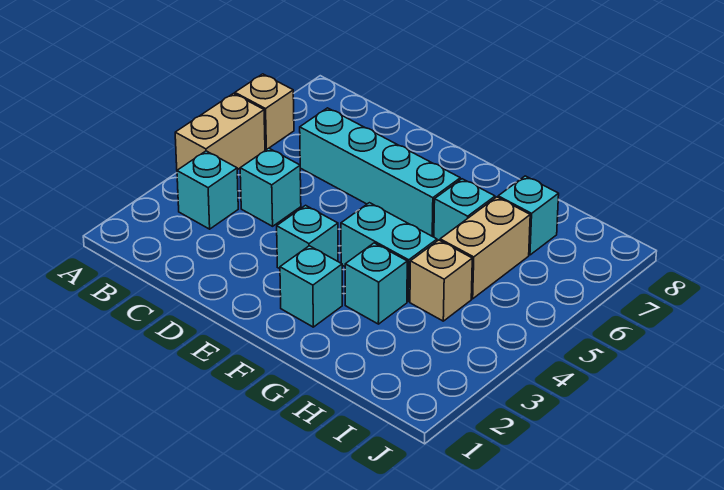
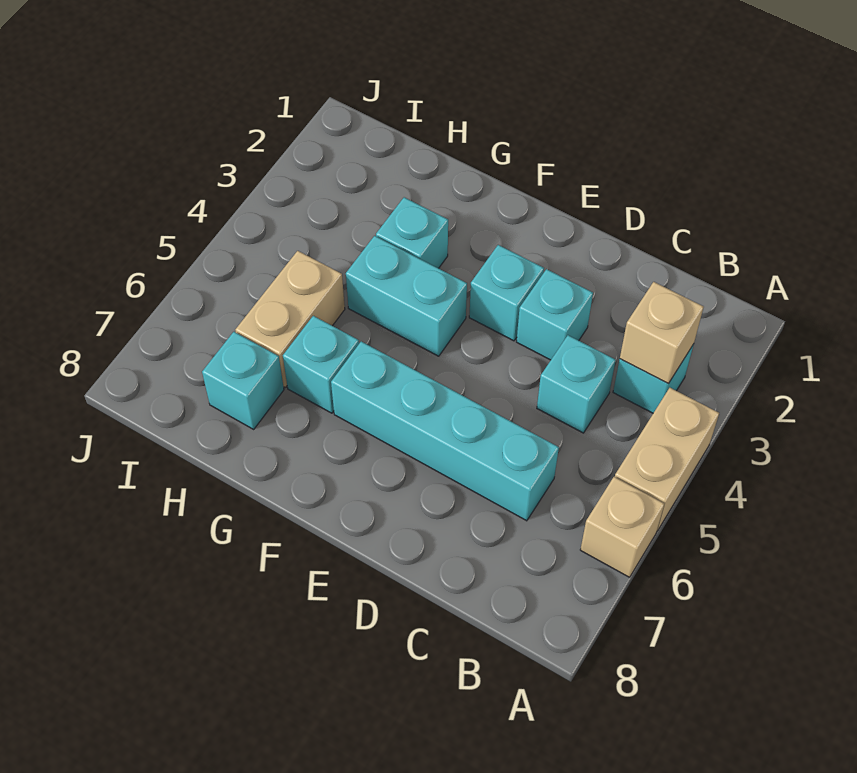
cyan 1x1 brick [280,246,342,327] -> cyan 1x1 brick moved to [517,269,593,360]
tan 1x1 brick [410,240,472,321] -> tan 1x1 brick moved to [620,282,703,384]

